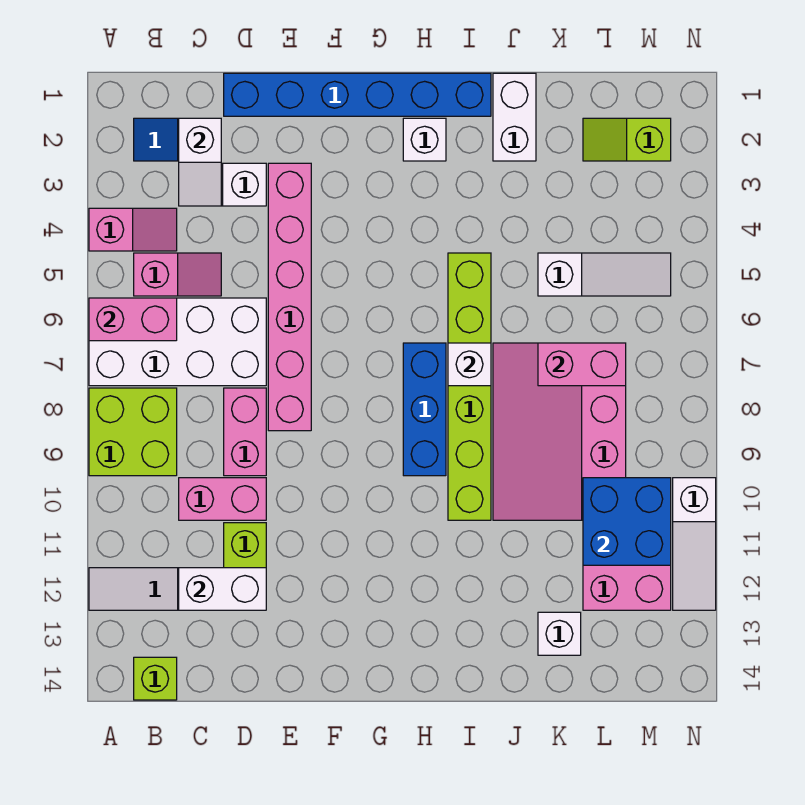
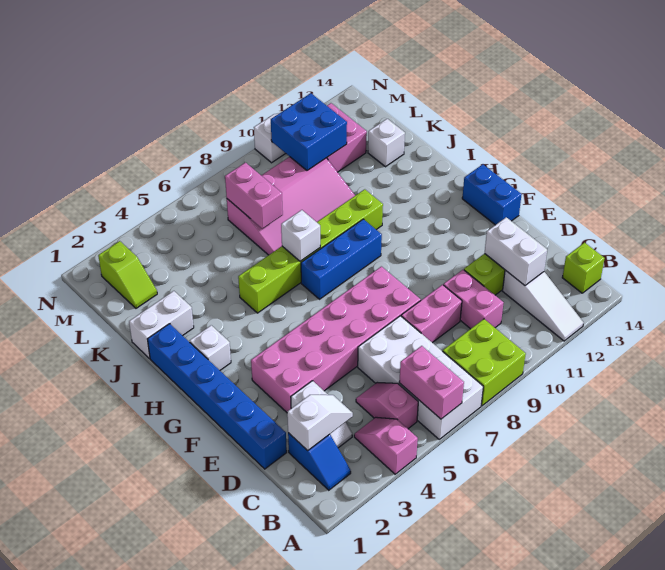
pink 1x6 brick [268,163,311,431] -> pink 2x6 brick [251,266,421,412]
none -> blue 1x2 brick [462,164,522,225]
white 1x3 slope [538,253,671,296] -> none

